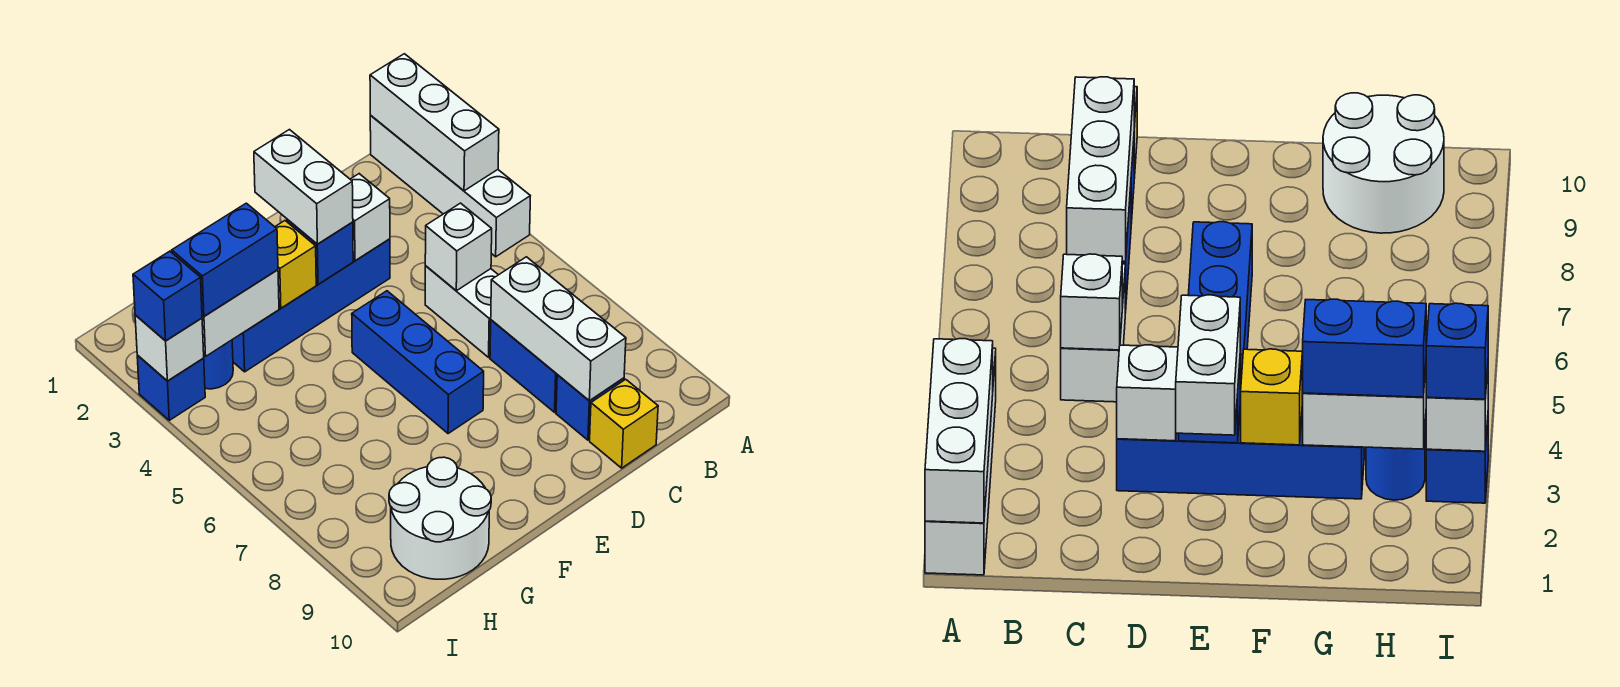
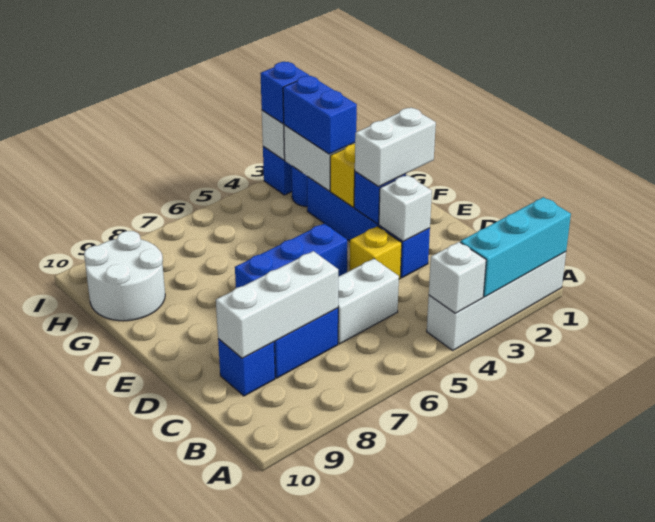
white 1x3 brick [370,54,499,191] -> cyan 1x3 brick [460,197,571,297]
white 1x1 brick [425,203,492,291] -> white 1x1 brick moved to [429,242,486,313]
yellow 1x1 brick [590,379,658,468] -> yellow 1x1 brick moved to [350,226,402,279]

